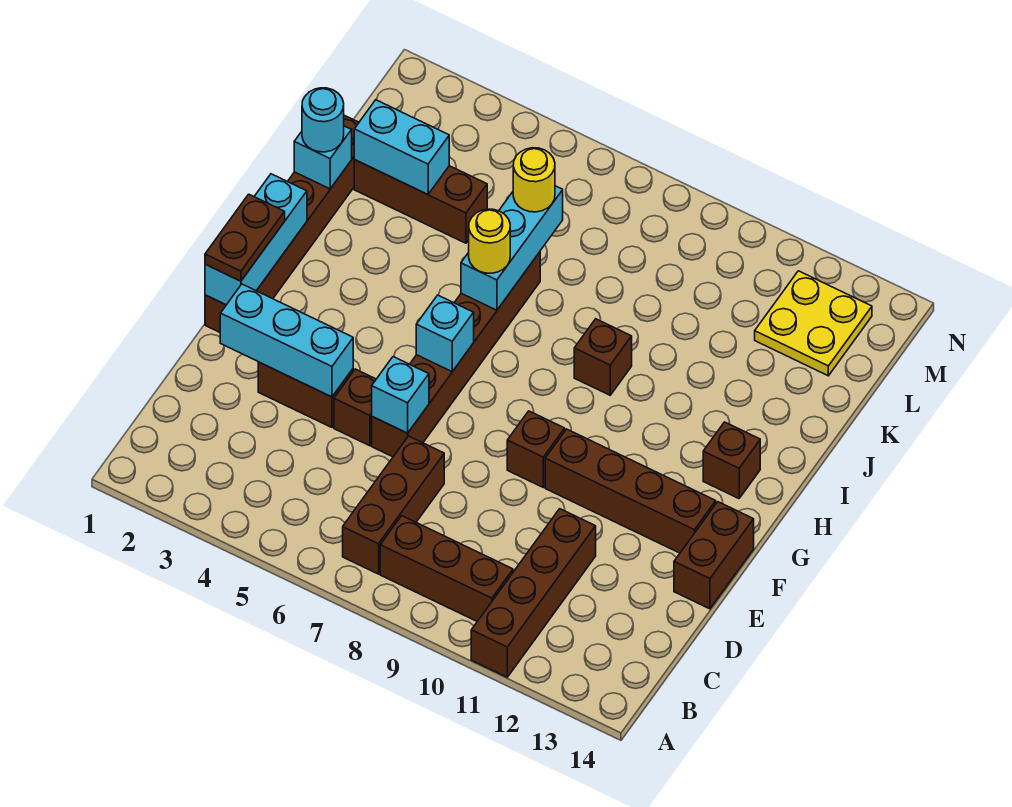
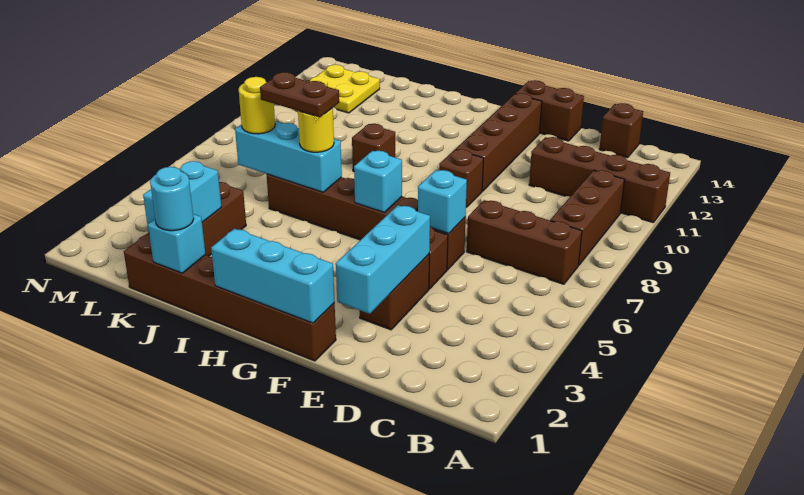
brown 1x2 plate [205,194,285,281] -> brown 1x2 plate moved to [260,72,339,117]
brown 1x1 brick [703,422,760,498] -> brown 1x1 brick moved to [599,103,643,158]

